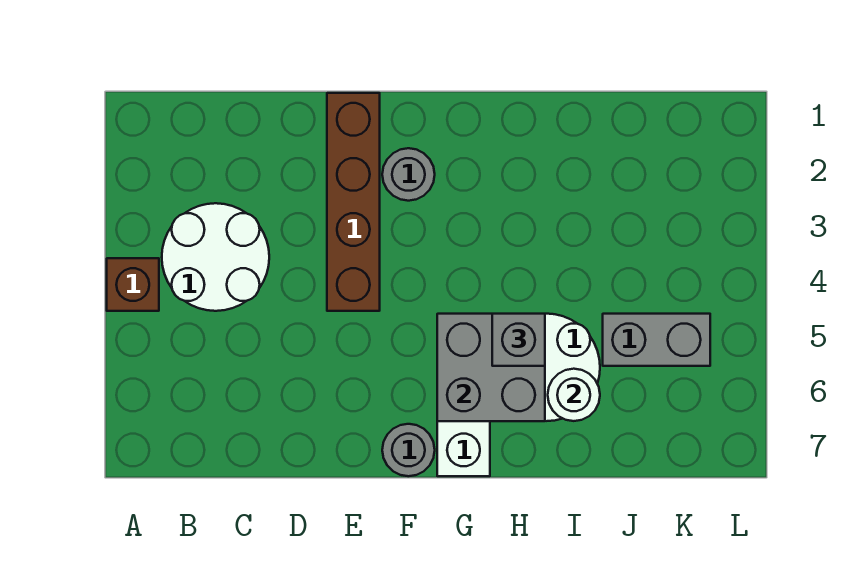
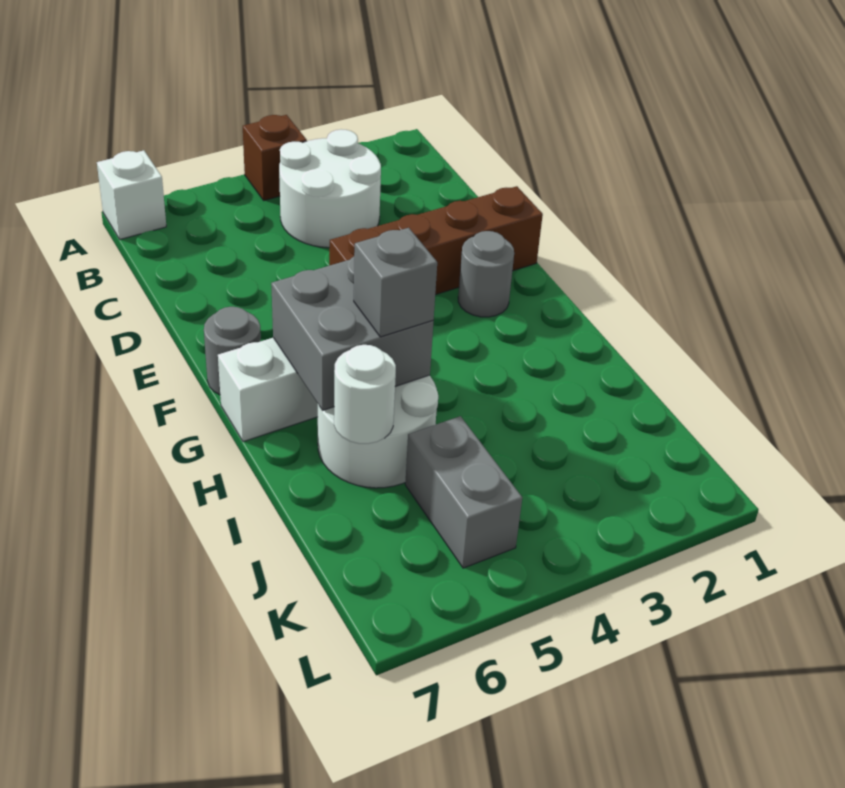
none -> white 1x1 brick [97,150,166,239]

